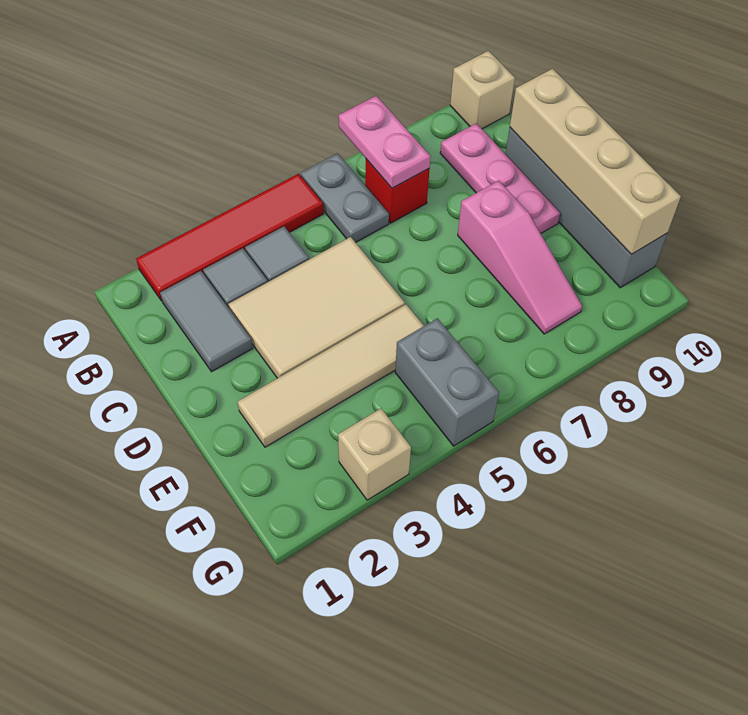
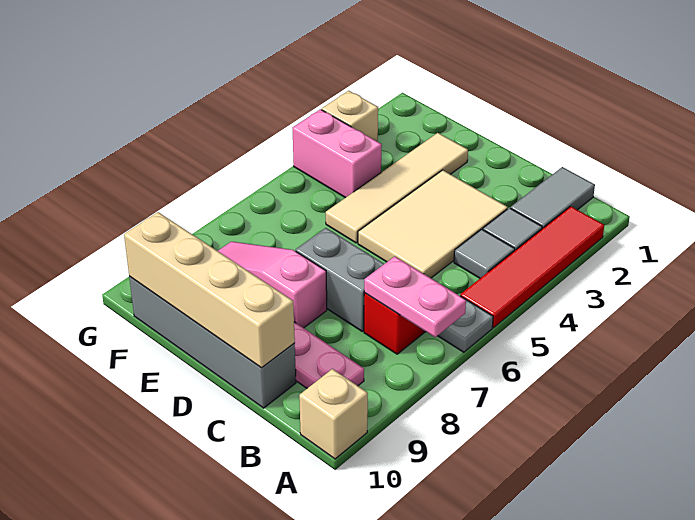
grey 1x2 tile [160,271,253,372] -> grey 1x2 tile turned to [511,167,595,229]
none -> pink 1x2 brick [292,109,382,198]
grey 1x2 brick [395,318,499,446] -> grey 1x2 brick moved to [296,228,384,331]

